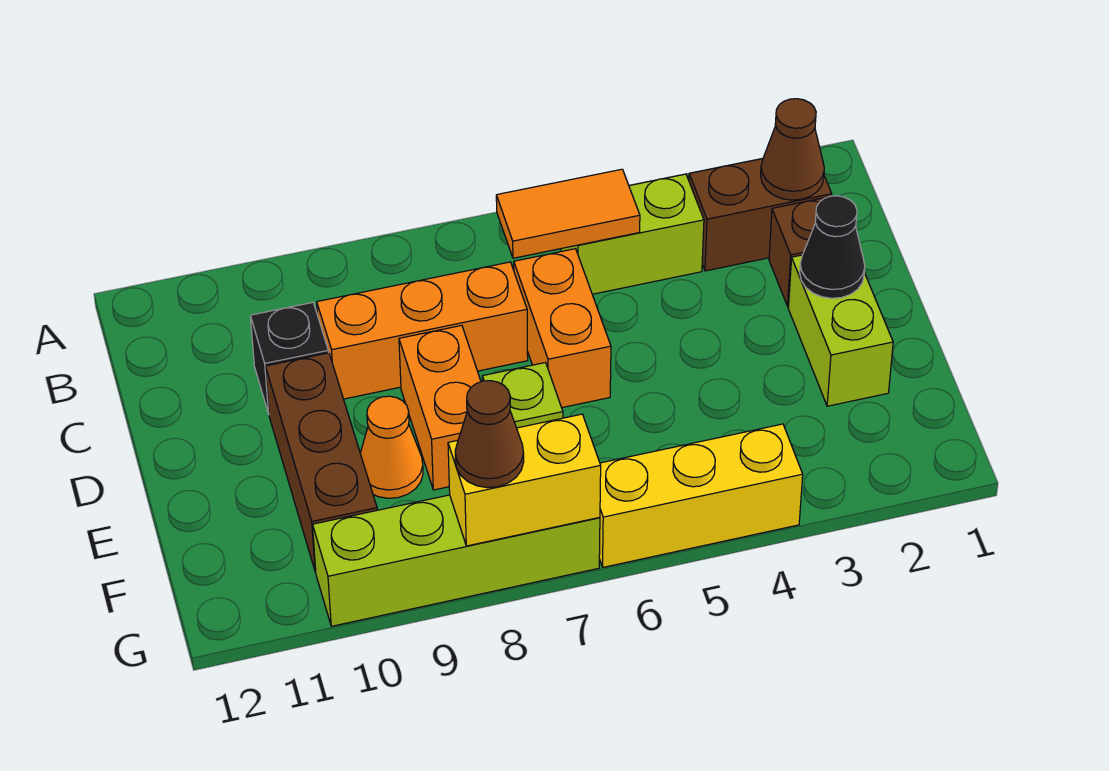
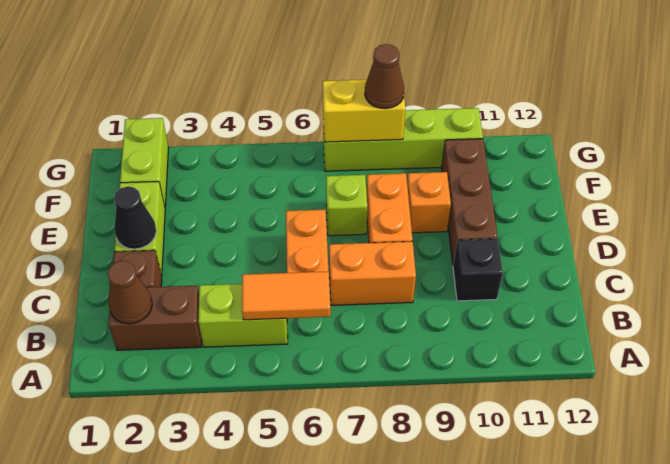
orange 1x3 brick [317,262,528,399] -> orange 1x2 brick [329,241,416,305]
orange 1x1 cone [360,396,423,498] -> orange 1x1 brick [407,172,451,233]
none -> lime 1x2 brick [120,118,168,206]
yellow 1x3 brick [599,424,803,567] -> none

